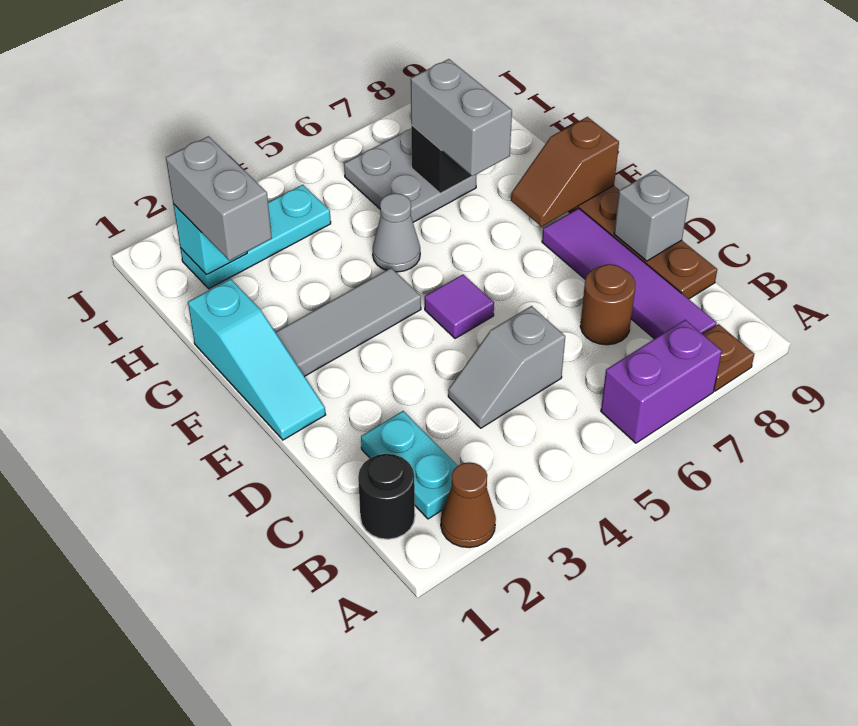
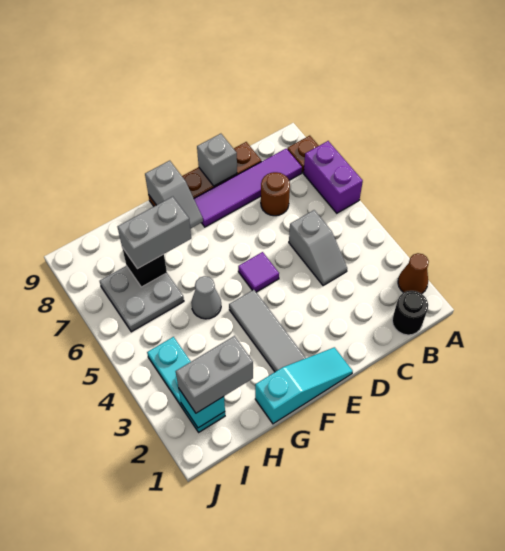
cyan 1x2 plate [361,411,457,519] -> none
brown 1x2 slope [511,117,619,226] -> grey 1x2 slope [145,161,203,229]

